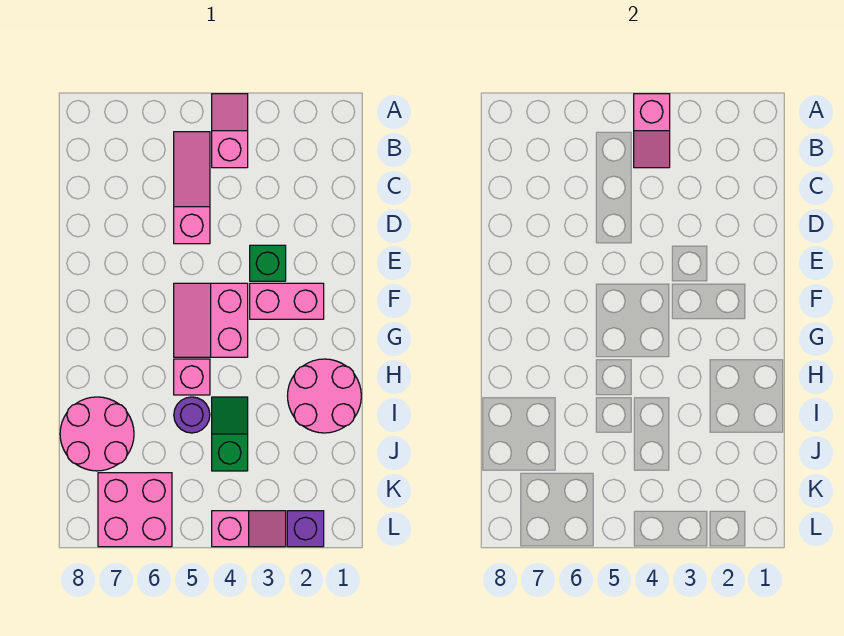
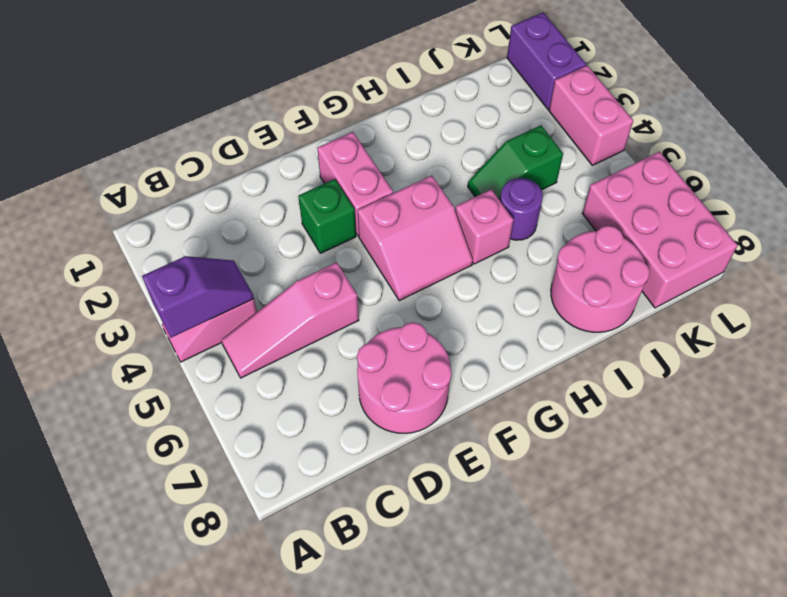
pink 1x2 slope [634,94,670,168] -> purple 1x2 slope [142,256,254,338]
pink 2x2 round brick [288,359,361,433] -> pink 2x2 round brick moved to [357,322,452,433]
pink 2x2 brick [98,473,172,547] -> pink 2x3 brick [582,152,738,308]
purple 1x1 brick [287,511,324,547] -> purple 1x2 brick [507,12,586,109]
pink 1x2 slope [212,511,286,547] -> pink 1x2 brick [549,65,633,165]

